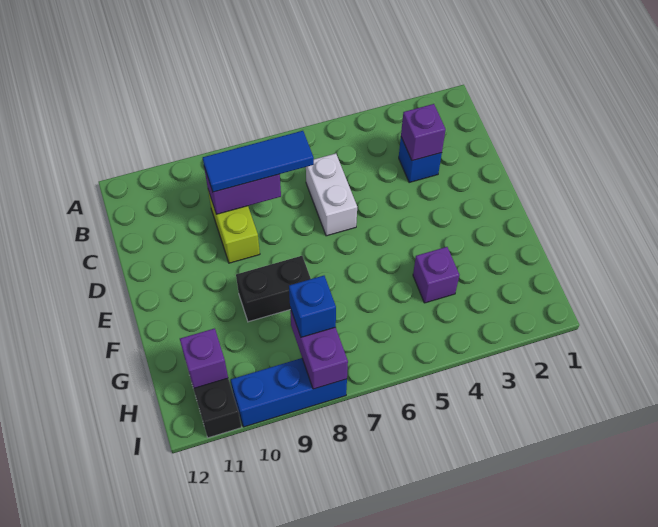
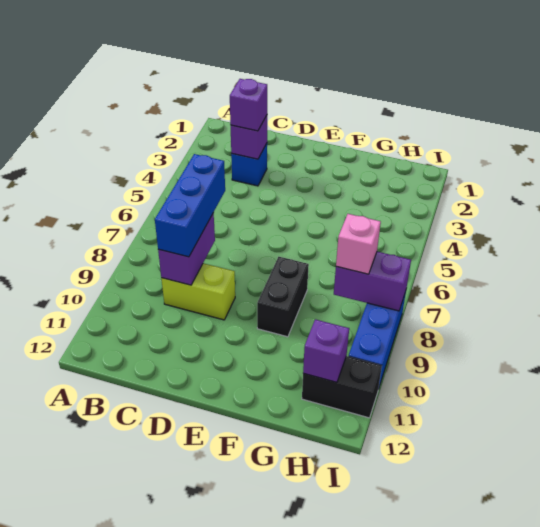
white 1x2 brick [306,154,357,236] -> none
blue 1x3 tile [203,131,314,192] -> blue 1x3 brick [155,154,225,257]
purple 1x1 brick [413,247,459,303] -> purple 1x1 brick moved to [230,79,267,131]
blue 1x1 brick [289,276,336,337] -> pink 1x1 brick [336,214,381,274]

